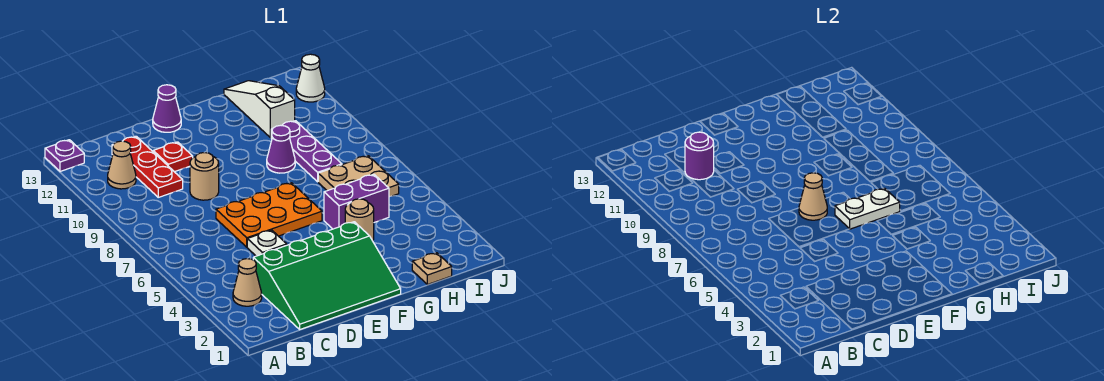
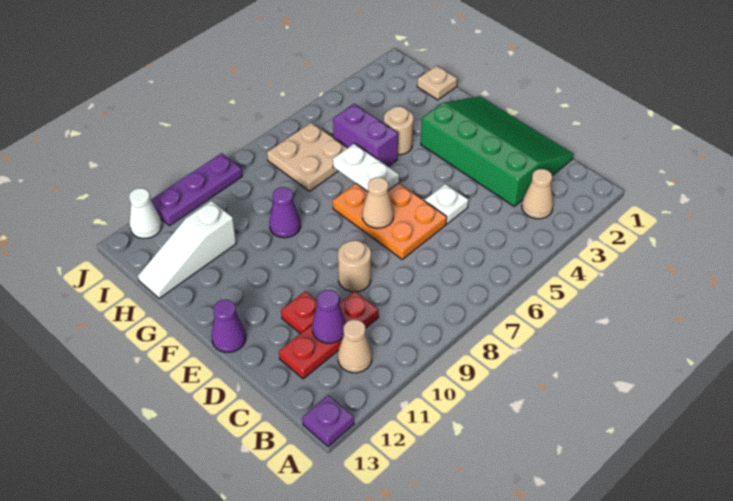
purple 1x1 round brick [685,132,714,180] -> purple 1x1 cone [312,290,346,343]
purple 1x3 plate [271,121,342,182] -> purple 1x3 plate moved to [151,153,242,226]

